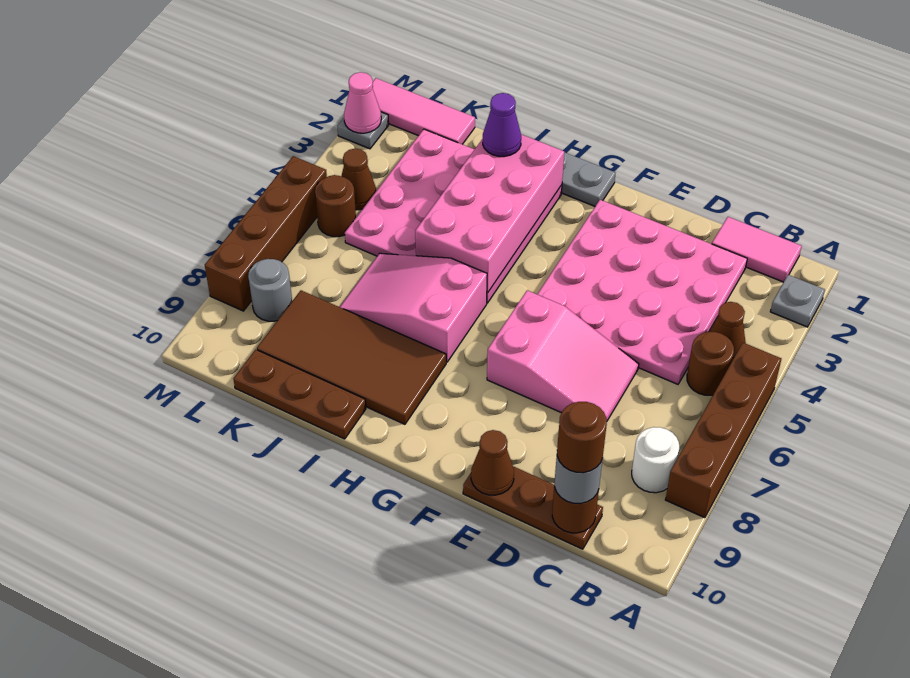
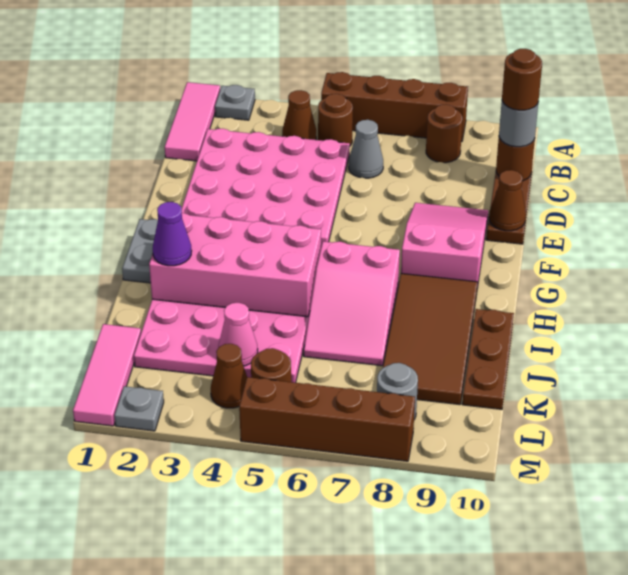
pink 1x2 tile [712,217,802,282] -> pink 1x3 tile [165,82,220,161]
white 1x1 round brick [632,427,679,493] -> brown 1x1 round brick [426,105,463,163]
none -> grey 1x1 cone [349,120,383,178]
pink 2x3 slope [487,290,639,421] -> pink 2x3 slope moved to [401,203,488,288]
pink 1x1 cone [344,72,381,133] -> pink 1x1 cone moved to [218,303,258,366]

